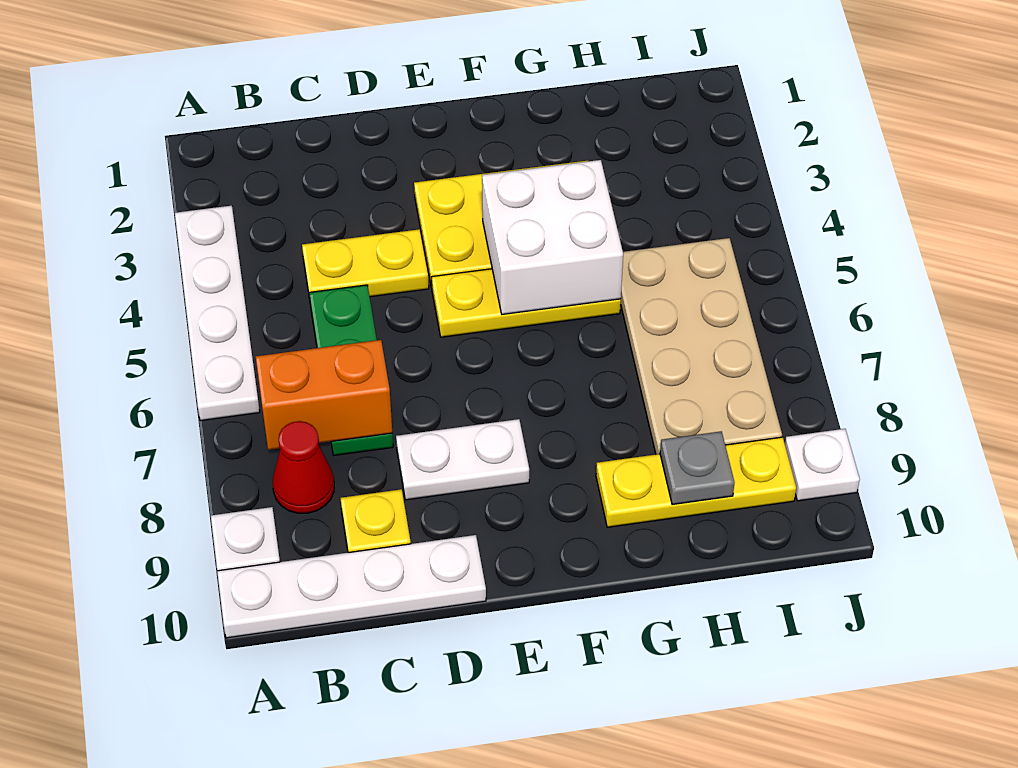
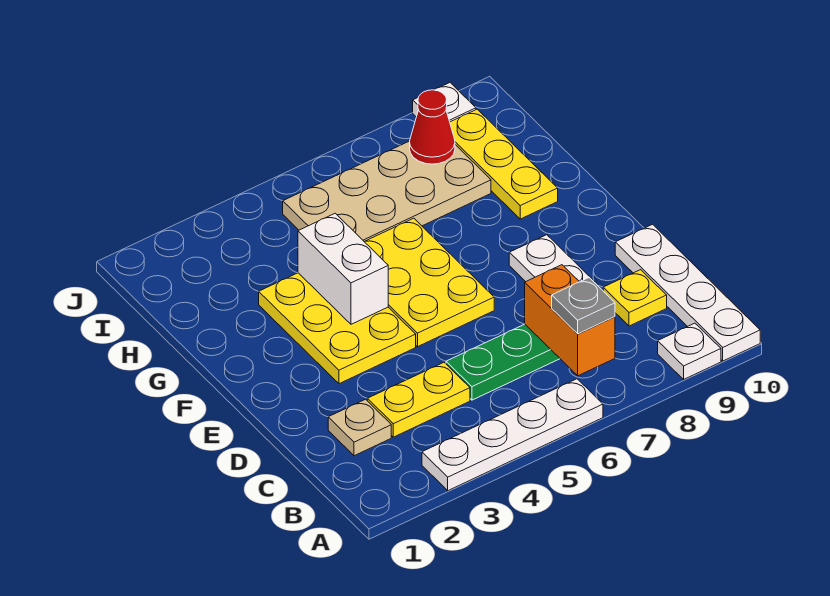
red 1x1 cone [273,421,334,513] -> red 1x1 cone moved to [410,90,455,164]
none -> tan 1x1 plate [328,399,391,456]
yellow 1x2 plate [302,229,429,299] -> yellow 1x2 plate turned to [367,362,470,437]
yellow 1x3 plate [432,269,621,337] -> yellow 2x3 plate [365,218,494,347]
white 2x2 brick [482,160,623,314] -> white 1x2 brick [298,213,388,324]
grey 1x1 plate [660,431,735,505] -> grey 1x1 plate moved to [552,278,615,334]

